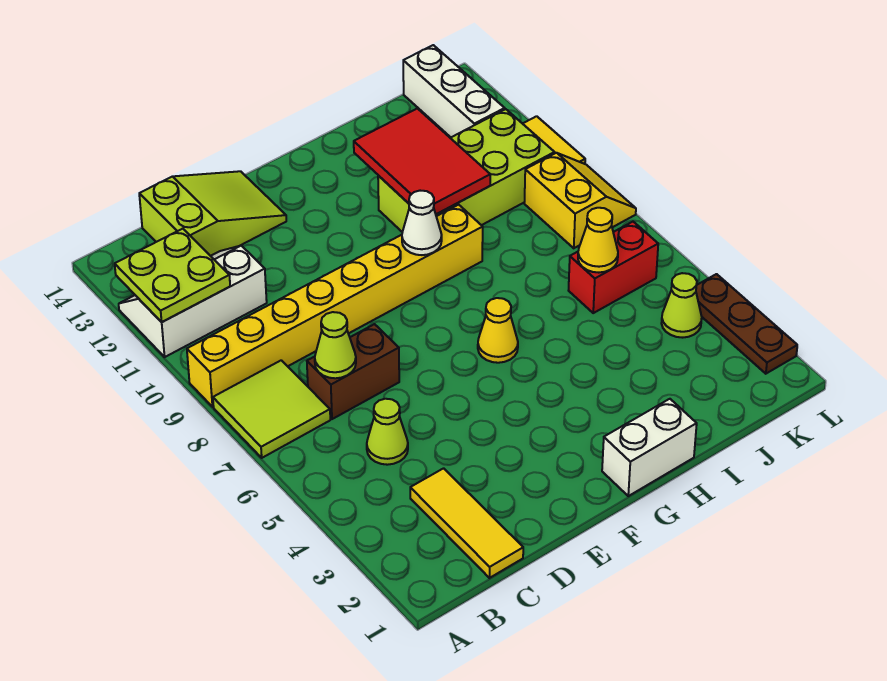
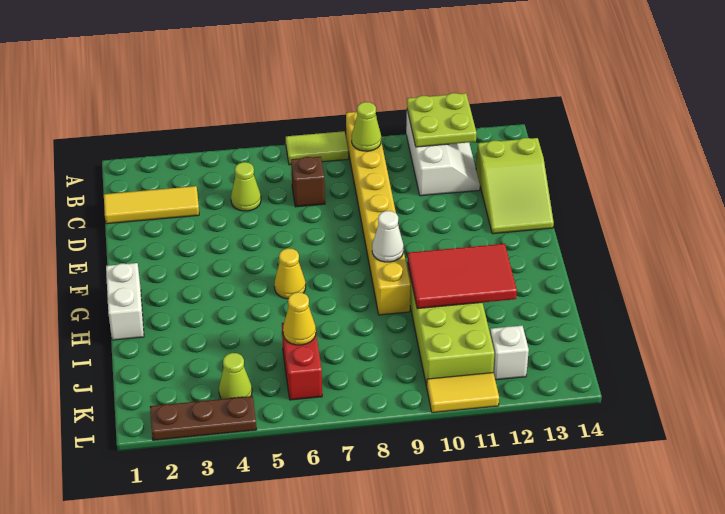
lime 2x2 tile [213,360,330,458] -> lime 1x2 tile [286,131,348,165]
brown 1x2 brick [307,324,399,419] -> brown 1x1 brick [291,157,325,207]
lime 1x1 cone [315,312,356,378] -> lime 1x1 cone moved to [352,102,381,151]
yellow 2x2 slope [524,153,636,248] -> none
white 1x3 brick [403,45,505,137] -> white 1x1 brick [490,326,529,380]

